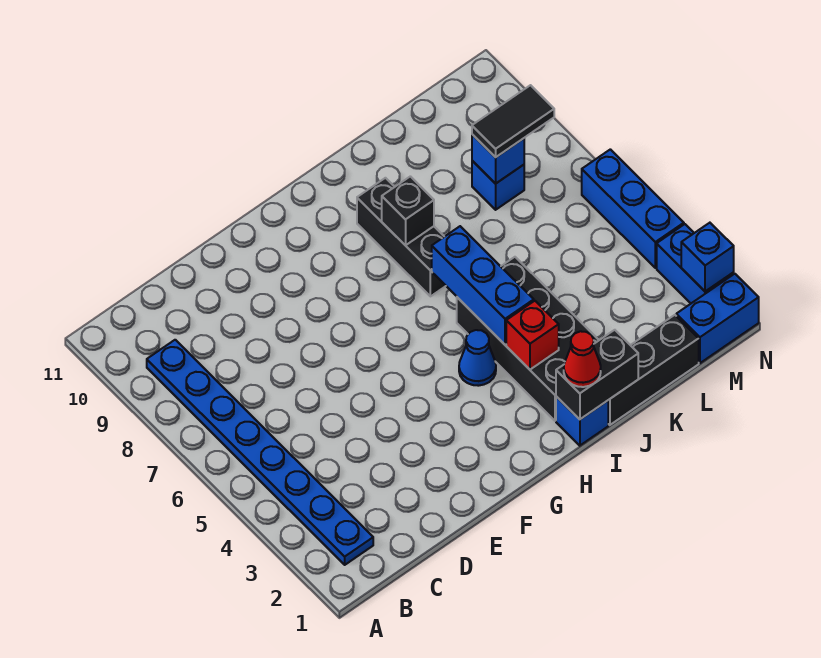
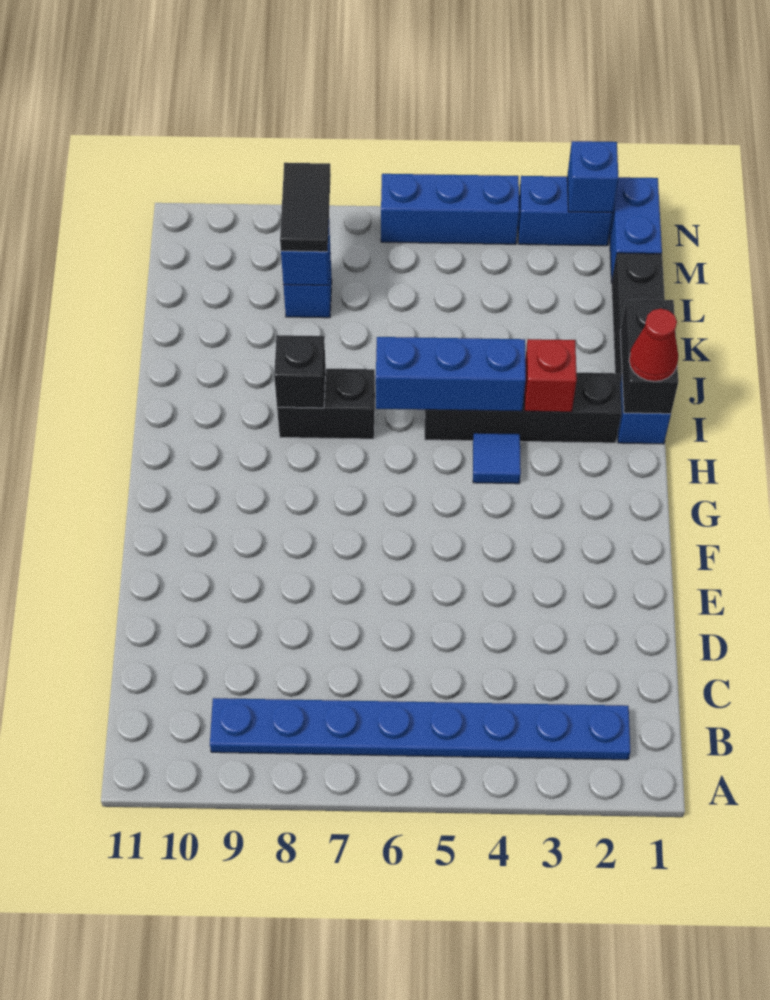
blue 1x1 cone [459,330,496,386] -> blue 1x1 tile [473,433,521,484]
black 2x4 brick [457,257,599,421] -> black 1x4 brick [425,373,621,443]
black 1x3 brick [357,178,446,296] -> black 1x2 brick [277,369,375,439]

